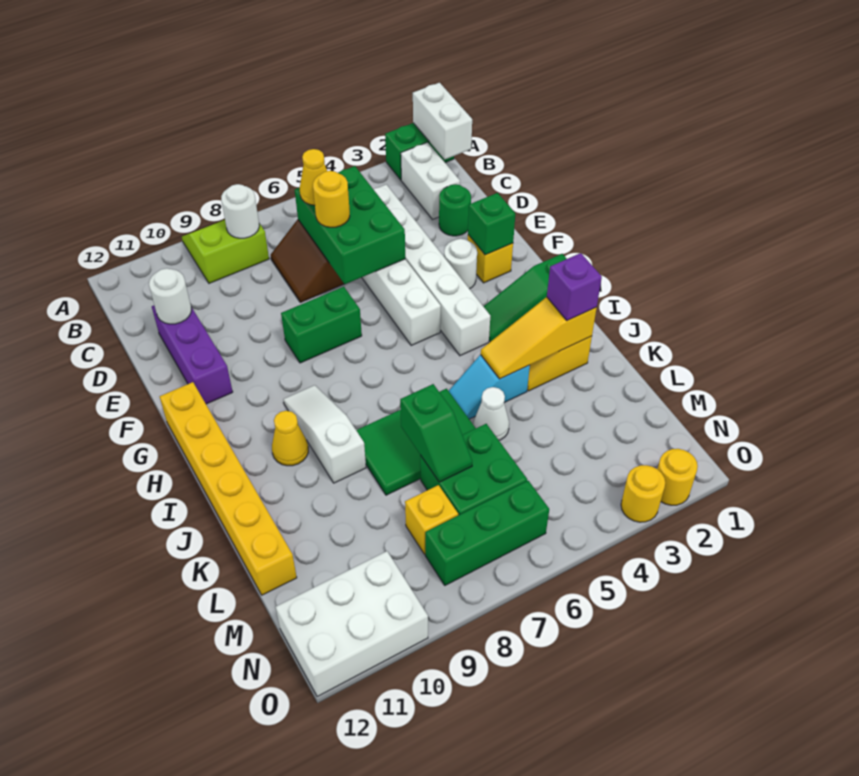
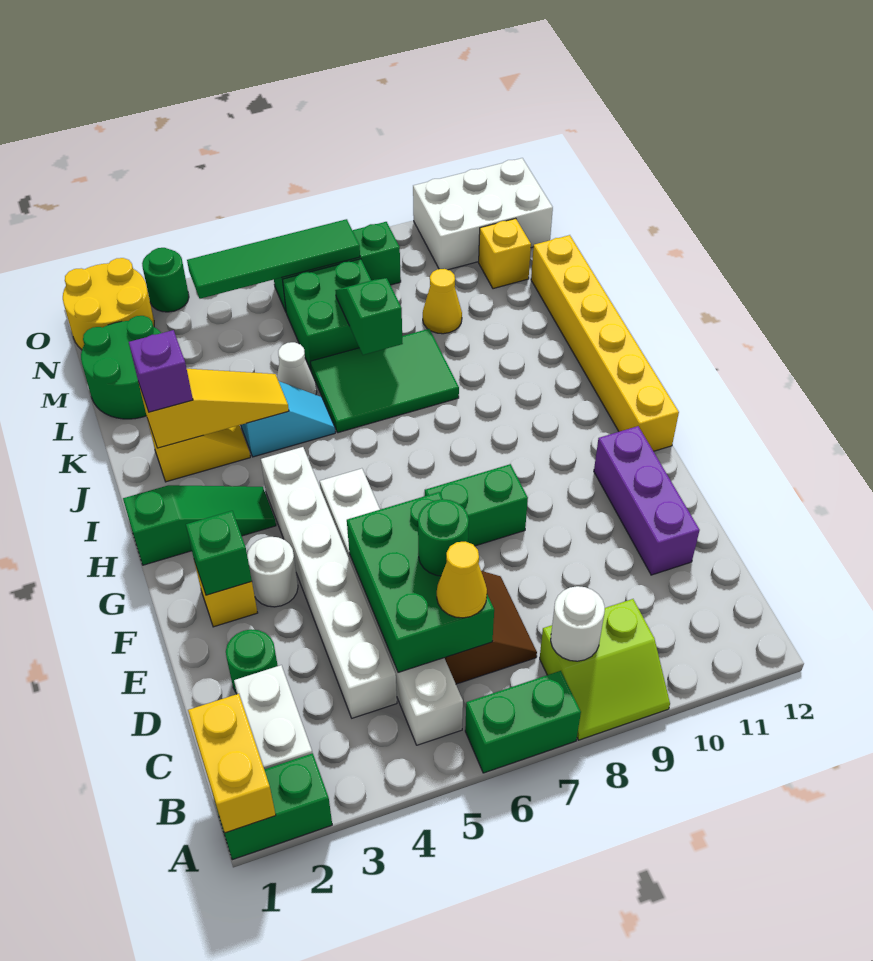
white 1x2 brick [413,83,472,159] -> yellow 1x2 brick [188,694,276,833]
none -> green 1x2 brick [465,671,581,773]
yellow 1x1 round brick [313,171,350,227] -> green 1x1 round brick [418,499,469,576]
white 1x1 round brick [149,268,191,324] -> none
white 1x3 slope [283,385,366,483] -> none
yellow 1x1 cone [272,411,308,466] -> yellow 1x1 cone moved to [423,269,462,334]
none -> green 2x2 round brick [81,316,161,419]
yellow 1x1 brick [405,485,458,554] -> yellow 1x1 brick moved to [479,218,531,289]
none -> green 1x4 tile [187,219,360,299]
yellow 1x1 round brick [658,449,698,505] -> yellow 2x2 round brick [63,258,154,350]
yellow 1x1 round brick [621,465,665,522] -> green 1x1 round brick [142,248,189,312]

